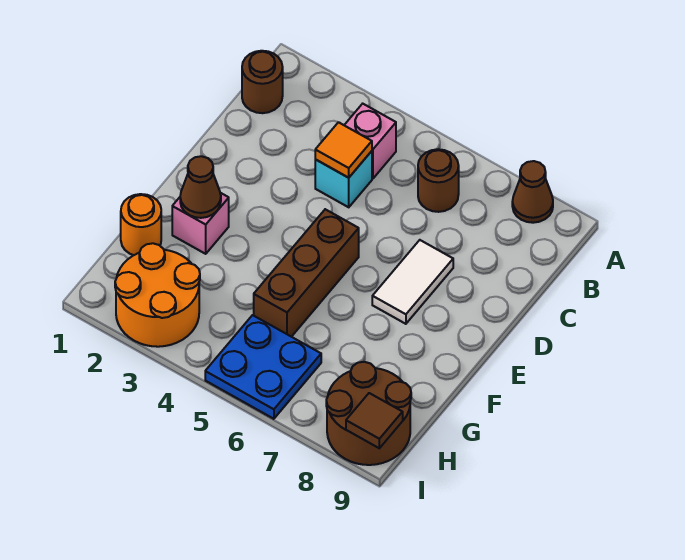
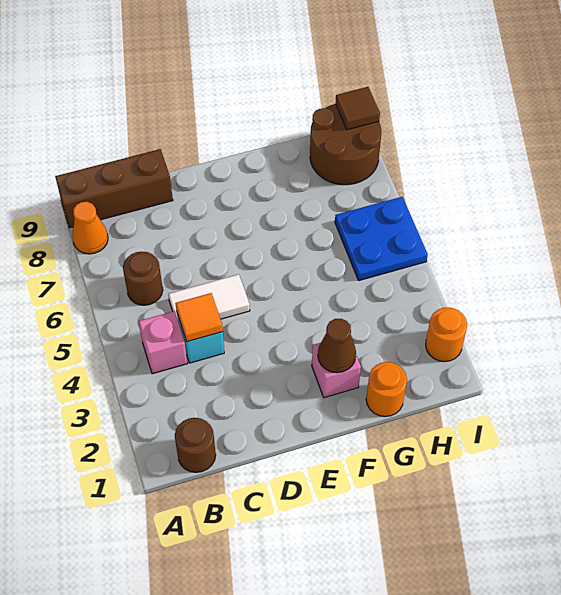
brown 1x1 cone [512,161,553,223] -> orange 1x1 cone [72,202,108,254]
white 1x2 tile [372,240,453,324] -> white 1x2 tile moved to [168,274,250,320]
brown 1x3 brick [254,209,359,337] -> brown 1x3 brick moved to [55,149,173,228]
orange 2x2 round brick [115,243,200,347] -> orange 1x1 round brick [426,307,467,362]

